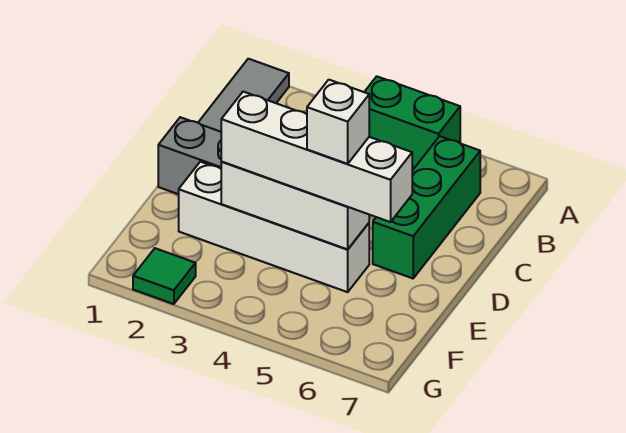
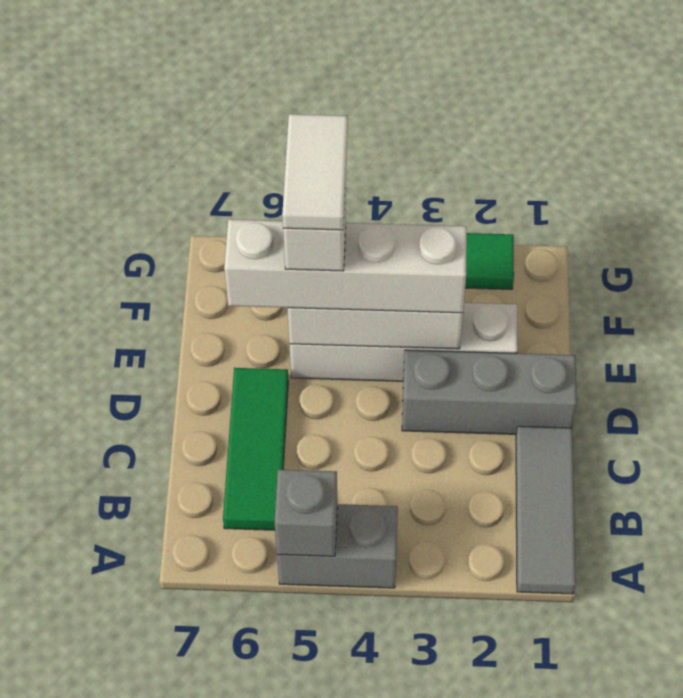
green 1x2 brick [365,76,460,168] -> grey 1x2 brick [277,504,398,588]
none -> grey 1x1 brick [275,470,337,556]
green 1x3 brick [373,136,480,278] -> green 1x3 tile [223,368,288,530]
none -> white 1x2 tile [282,114,348,230]

